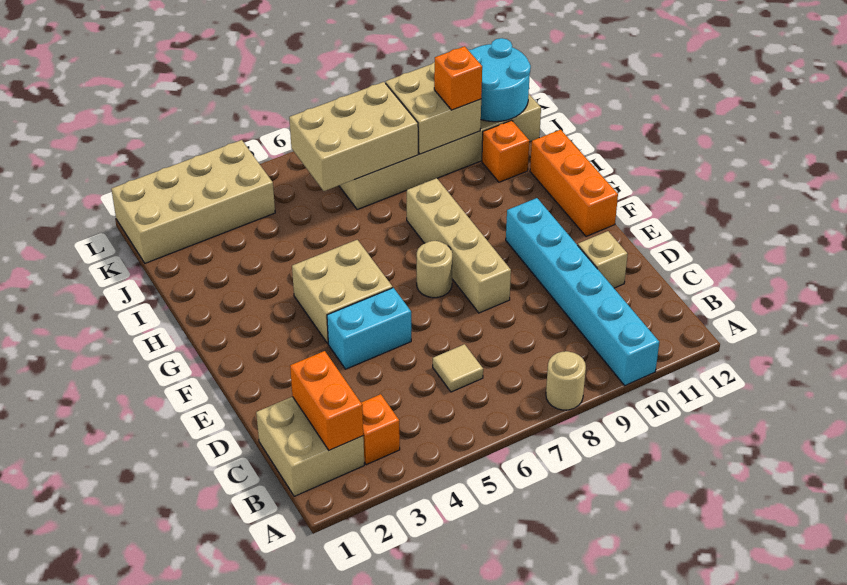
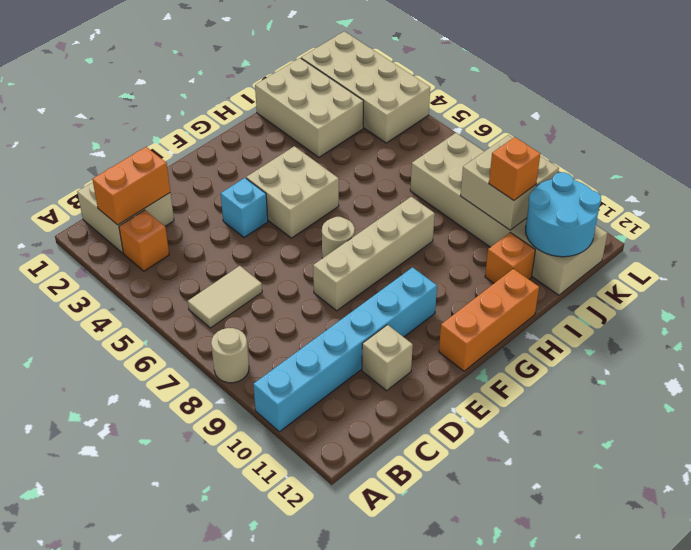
tan 1x1 tile [433,344,483,392] -> tan 1x2 tile [188,266,262,328]
cyan 1x2 brick [327,288,411,369] -> cyan 1x1 brick [221,178,268,237]
tan 2x3 brick [289,82,418,191] -> tan 2x3 brick moved to [255,58,364,157]

